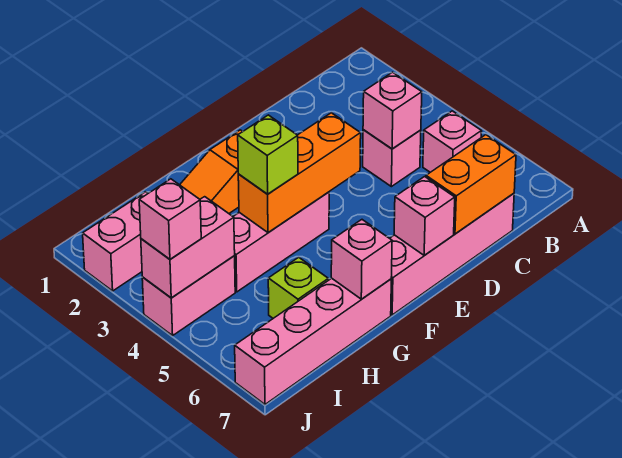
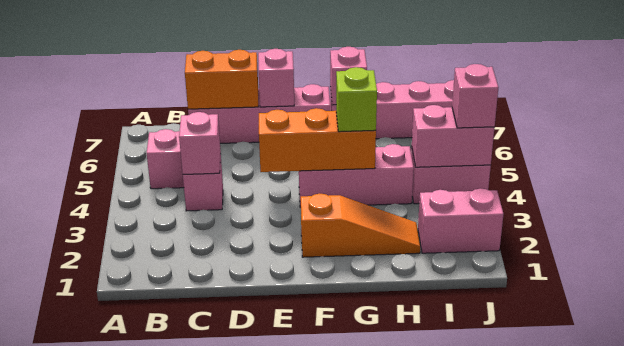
lime 1x1 brick [268,257,328,318] -> none

